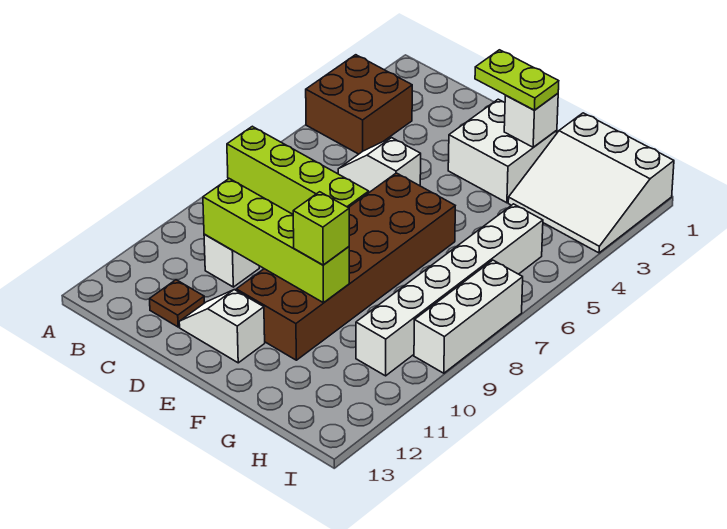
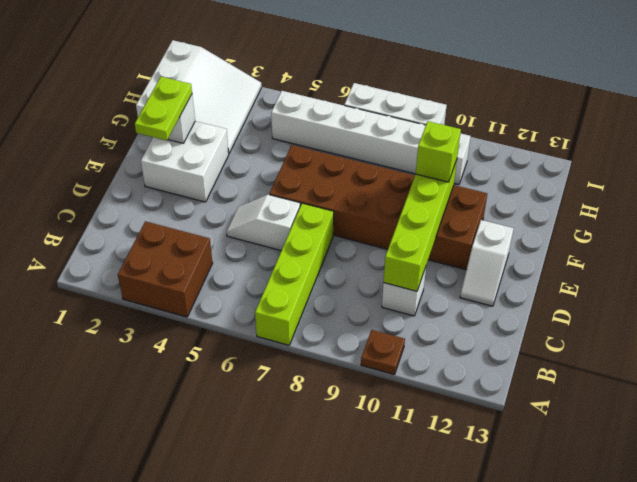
white 1x2 slope [338,138,421,192] -> white 1x2 slope turned to [227,195,300,251]
brown 1x1 plate [150,280,204,327] -> brown 1x1 plate moved to [361,330,405,375]

